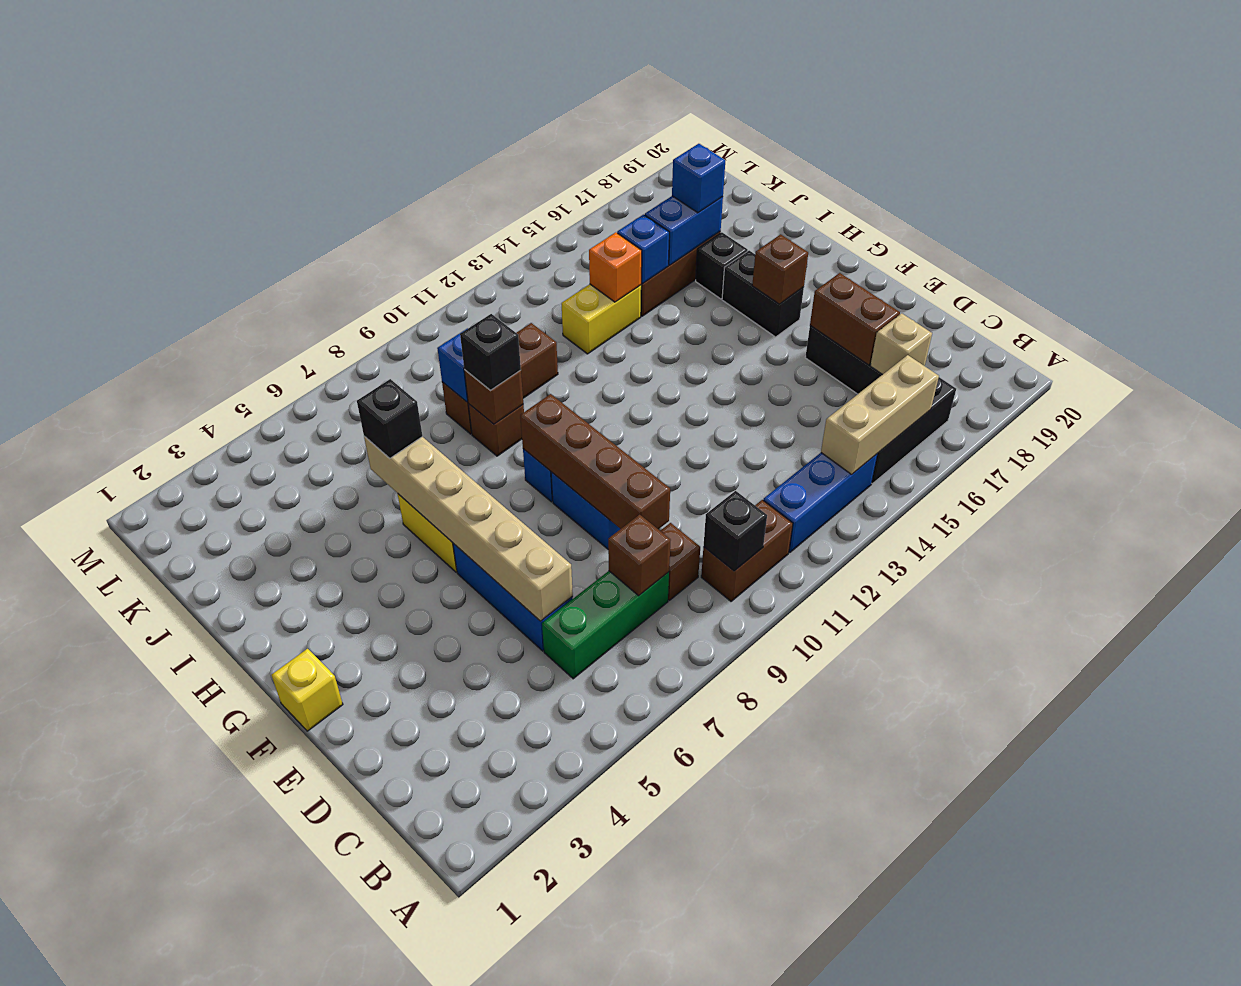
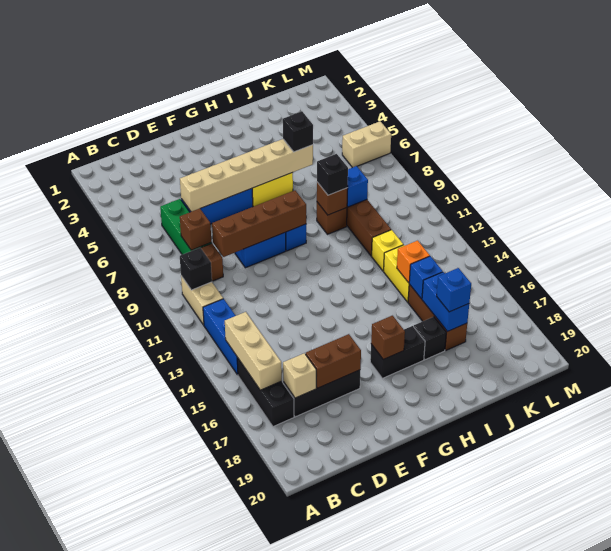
brown 1x2 brick [701,500,793,601] -> tan 1x2 brick [181,276,223,325]
yellow 1x1 brick [271,649,343,731] -> yellow 1x1 brick moved to [372,230,403,271]
none -> tan 1x2 brick [342,121,391,168]

